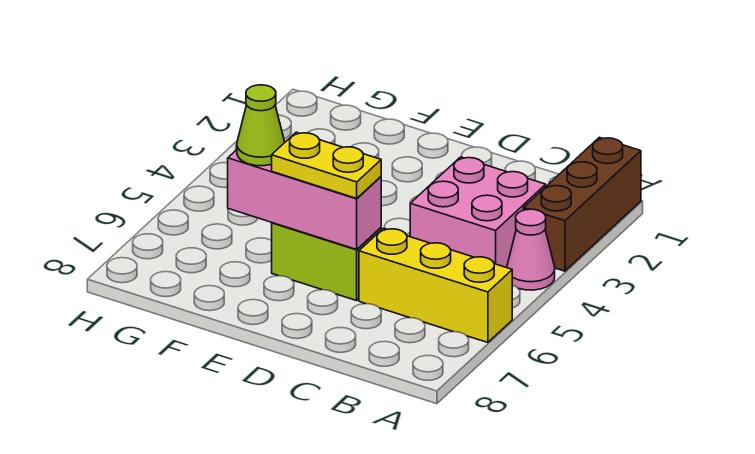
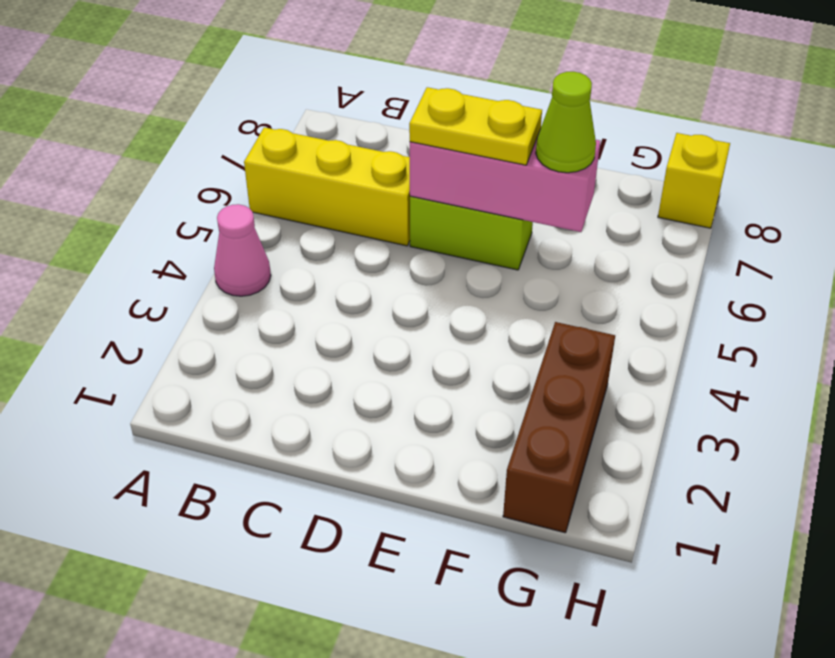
brown 1x3 brick [523,137,641,271] -> brown 1x3 brick moved to [503,322,615,533]
pink 2x2 brick [410,157,546,268] -> none
none -> yellow 1x1 brick [658,133,730,228]

